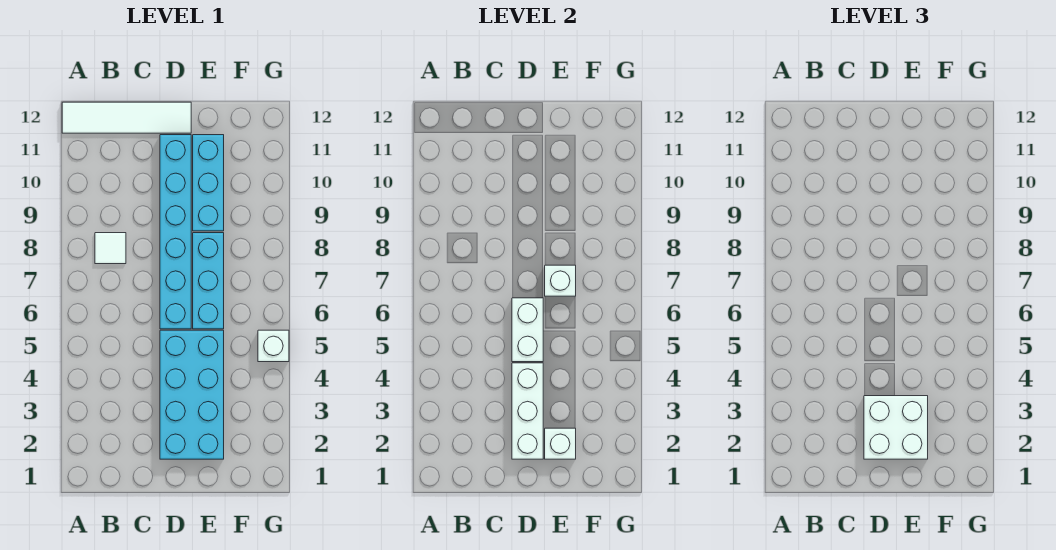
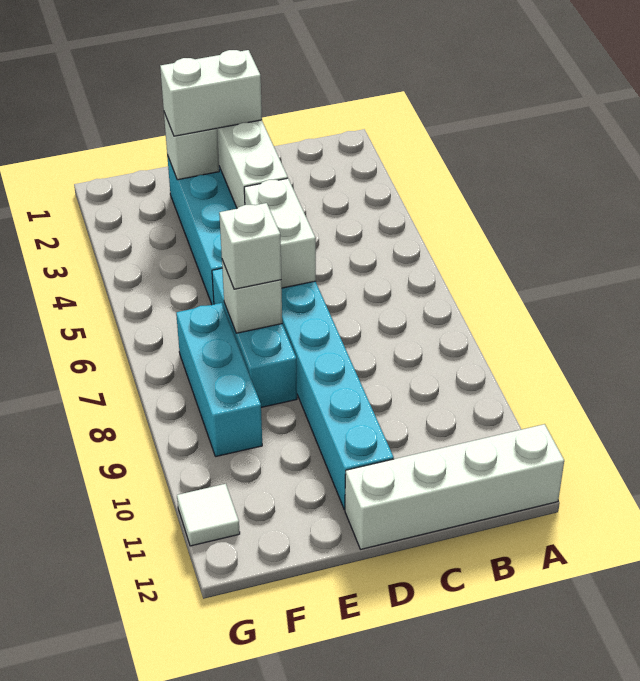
white 1x4 tile [62,102,191,133] -> white 1x4 brick [345,424,564,549]
white 1x1 tile [95,233,126,264] -> white 1x1 tile moved to [177,484,240,546]
white 2x2 brick [864,396,928,459] -> white 1x2 brick [160,50,262,136]
cyan 1x3 brick [193,135,224,231] -> cyan 1x3 brick moved to [176,303,262,456]
white 1x1 brick [258,330,289,362] -> white 1x1 brick moved to [219,203,281,289]

